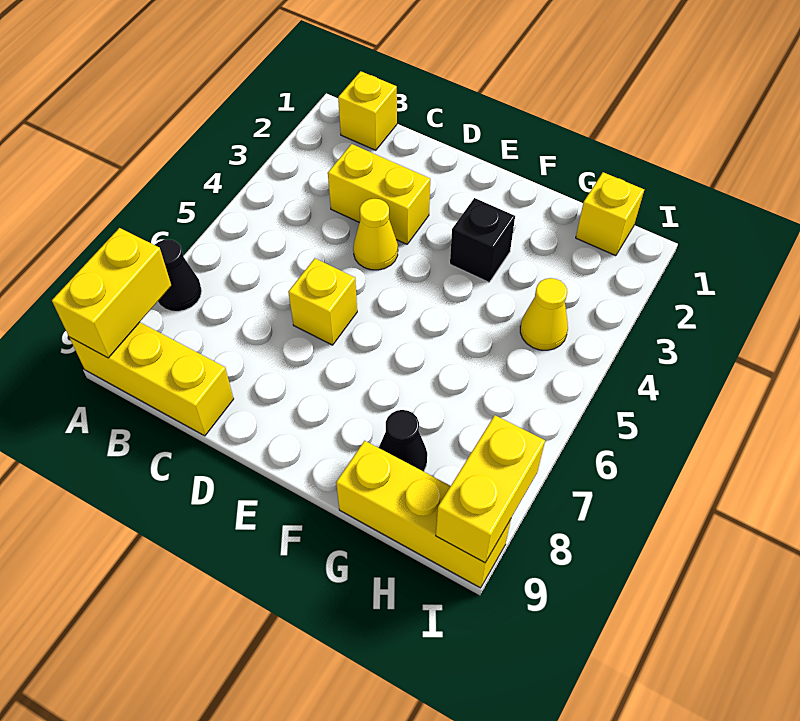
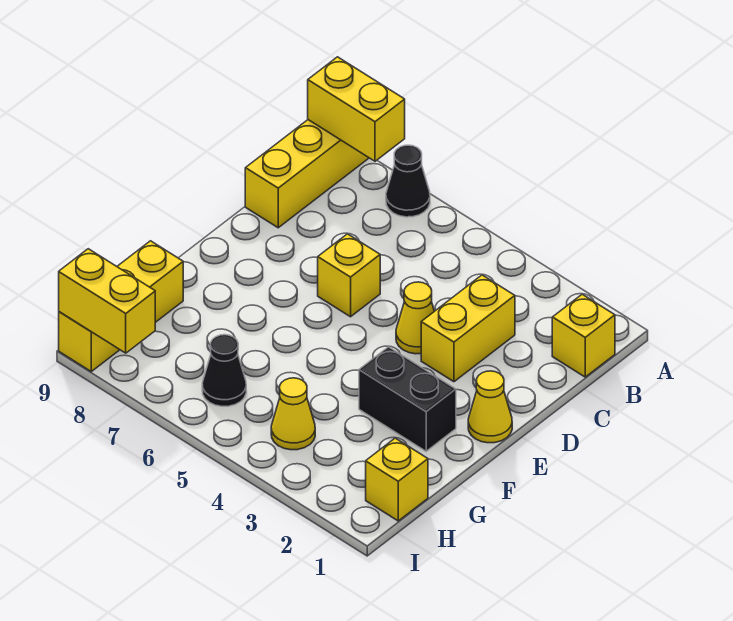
none -> yellow 1x1 cone [468,371,512,443]
black 1x1 brick [450,198,515,282] -> black 1x2 brick [359,347,456,451]
black 1x1 cone [379,410,427,472] -> black 1x1 cone moved to [202,335,246,406]

